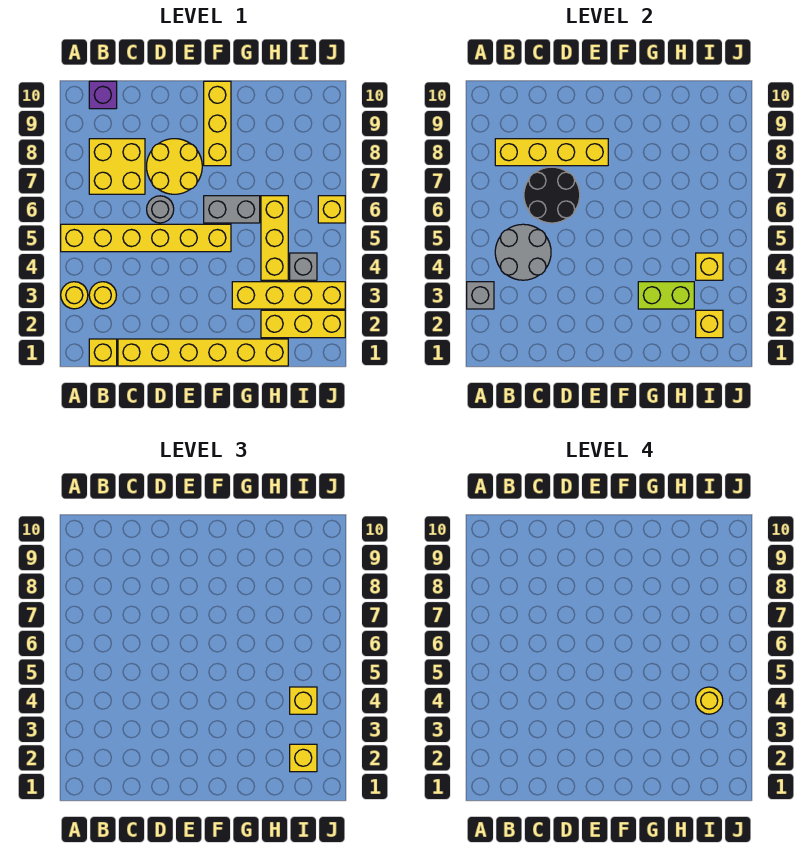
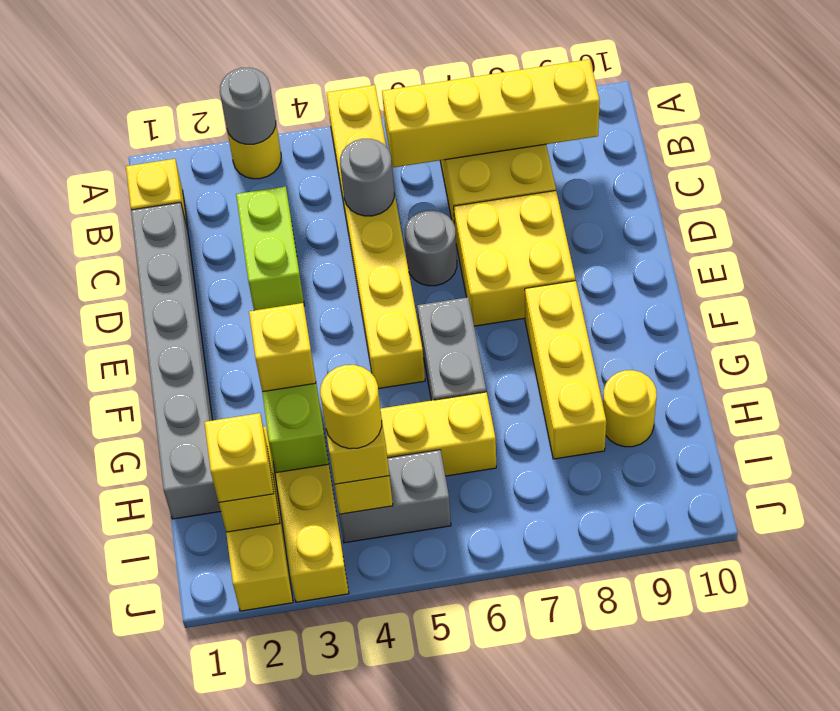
grey 1x1 brick [467,282,494,309] -> grey 1x1 round brick [220,67,276,144]
yellow 1x1 round brick [89,282,116,309] -> yellow 1x1 round brick moved to [603,370,657,447]
grey 2x2 round brick [495,224,551,280] -> grey 1x1 round brick [340,139,394,216]
yellow 1x4 brick [495,139,608,166] -> yellow 1x4 brick turned to [382,59,600,167]
purple 1x1 brick [89,81,117,109] -> none
yellow 1x6 brick [118,339,288,366] -> grey 1x6 brick [131,202,221,519]
none -> lime 1x2 brick [236,186,304,310]
black 2x2 round brick [524,167,580,223] -> none
yellow 2x2 round brick [147,139,202,194] -> yellow 2x2 brick [454,191,575,326]
yellow 1x3 brick [204,81,231,166] -> yellow 1x3 brick turned to [525,281,606,459]
grey 1x1 brick [290,253,317,280] -> grey 1x2 brick [339,450,451,543]
yellow 1x1 brick [318,196,345,223] -> yellow 1x1 brick moved to [249,303,316,392]

